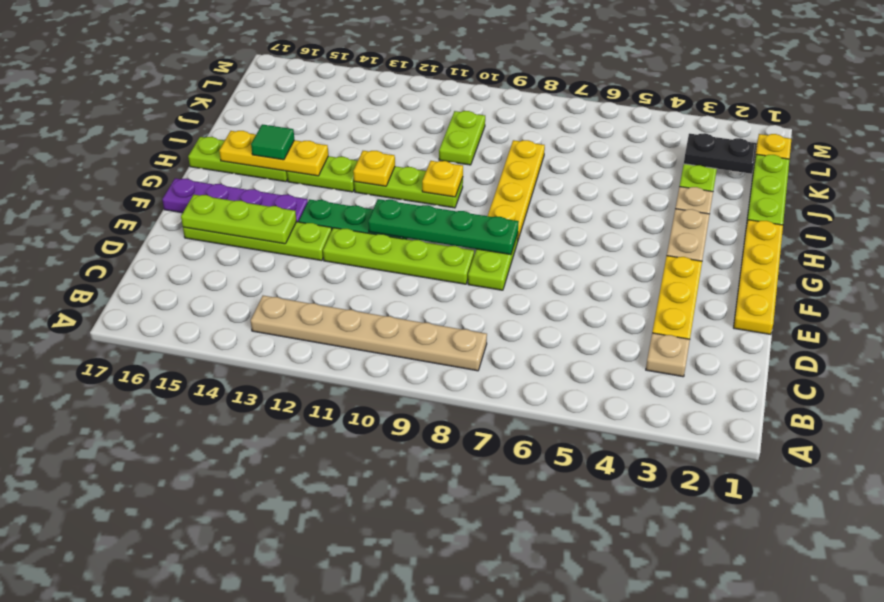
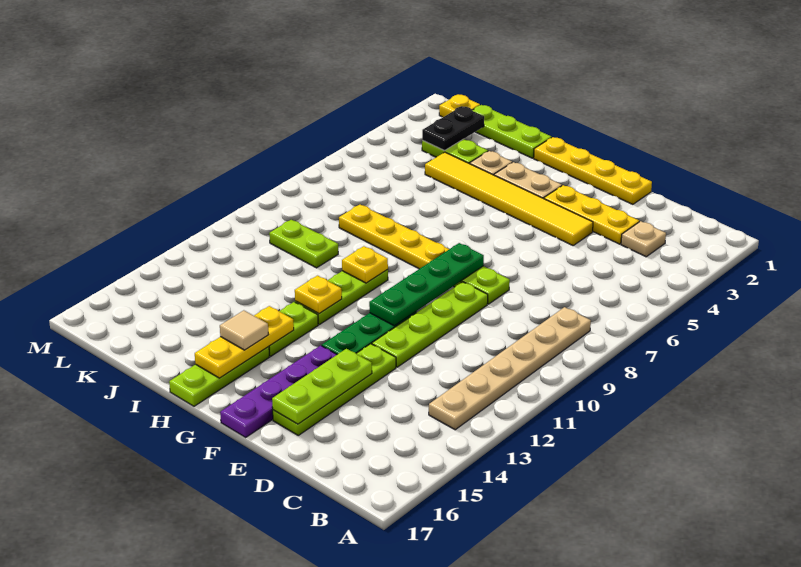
none -> yellow 1x6 tile [425,152,593,245]
green 1x1 tile [251,124,294,160] -> tan 1x1 tile [220,310,268,350]

